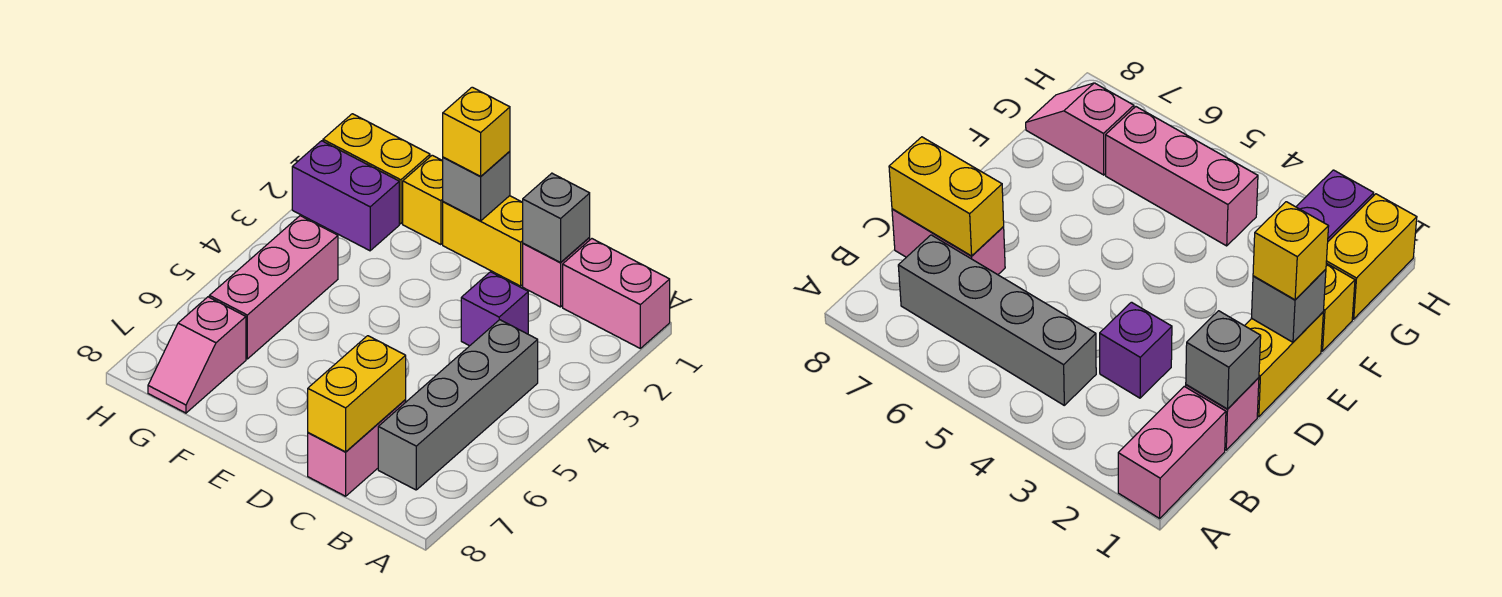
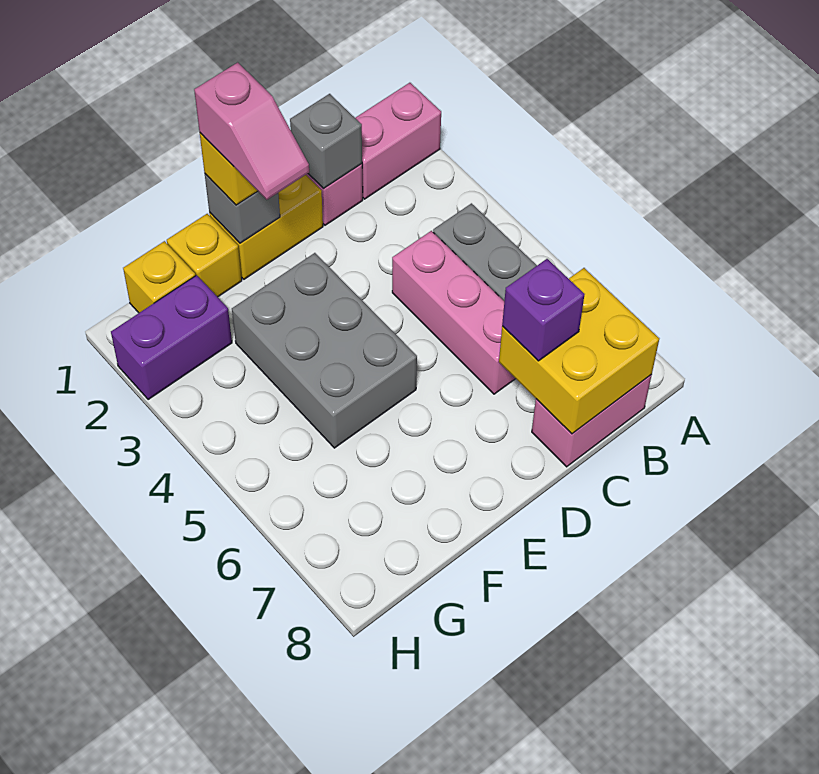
purple 1x1 brick [461,272,528,346] -> purple 1x1 brick moved to [502,259,585,361]
pink 1x2 brick [308,400,406,496] -> pink 1x2 brick turned to [532,375,652,467]
yellow 1x2 brick [308,336,406,452] -> yellow 2x2 brick [499,268,659,434]
none -> grey 2x3 brick [232,253,417,448]
yellow 1x2 brick [323,114,430,224] -> yellow 1x1 brick [123,241,195,313]
pink 1x3 brick [209,216,338,359] -> pink 1x3 brick moved to [392,231,516,394]
pink 1x2 slope [148,297,246,413] -> pink 1x2 slope moved to [194,62,309,200]

